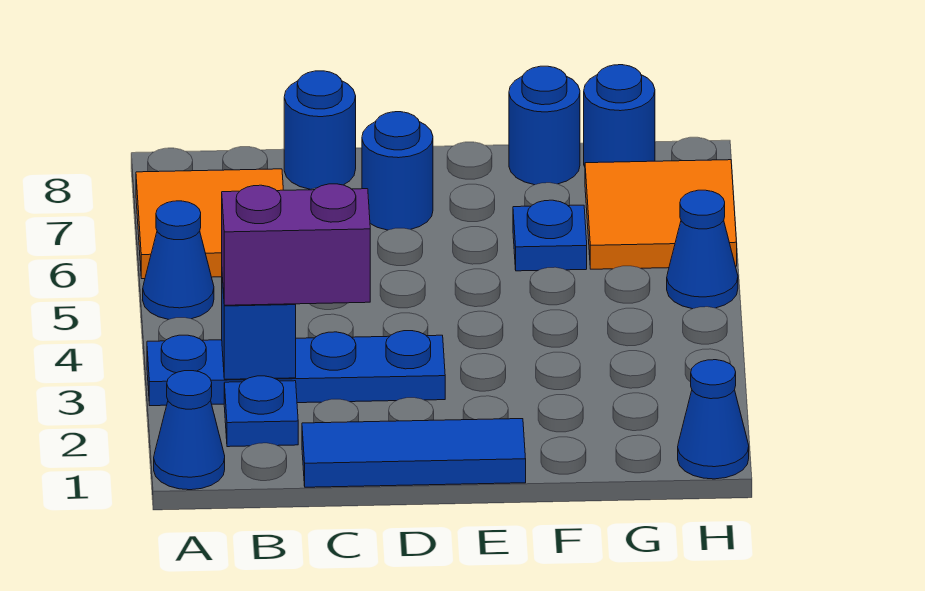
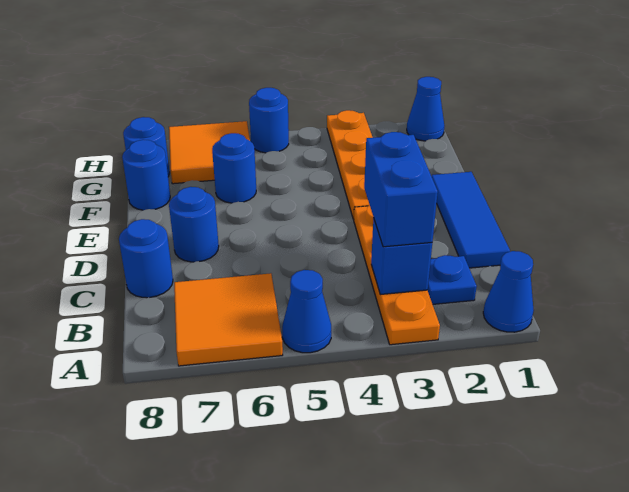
blue 1x4 plate [147,331,445,406] -> orange 1x4 plate [354,205,440,345]
purple 1x2 brick [222,184,370,305] -> blue 1x2 brick [364,132,438,247]
none -> orange 1x4 plate [327,110,373,220]
blue 1x1 plate [513,200,587,271] -> blue 1x1 round brick [212,133,256,203]
blue 1x1 cone [667,190,738,309] -> blue 1x1 round brick [249,88,289,153]

